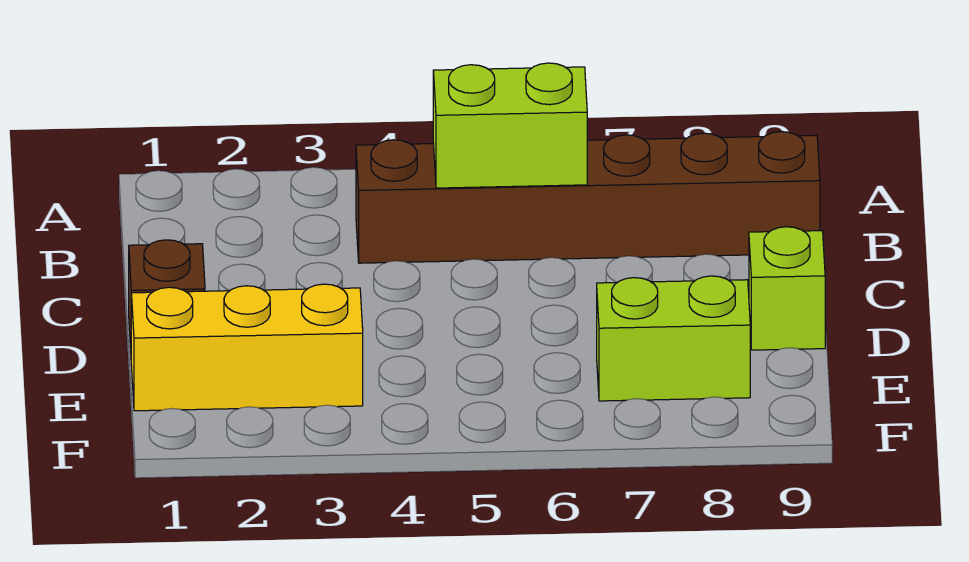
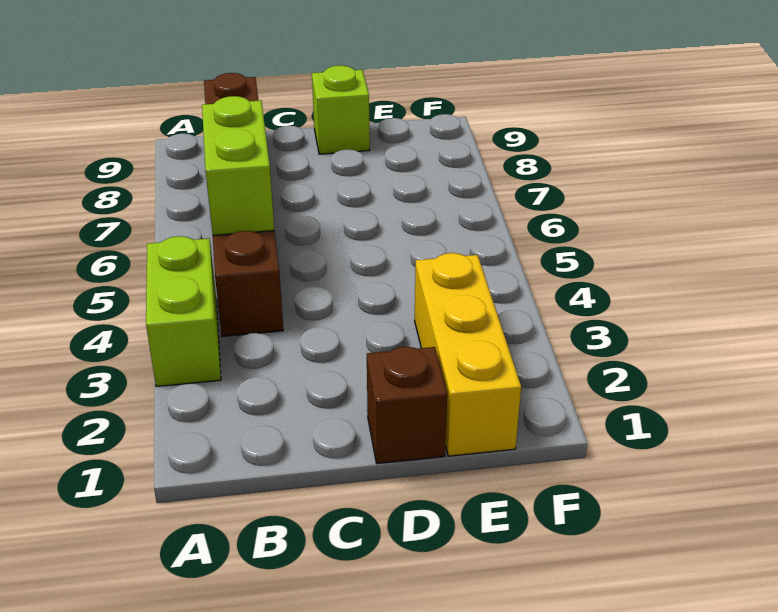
lime 1x2 brick [597,276,750,401] -> lime 1x2 brick moved to [146,236,221,387]

